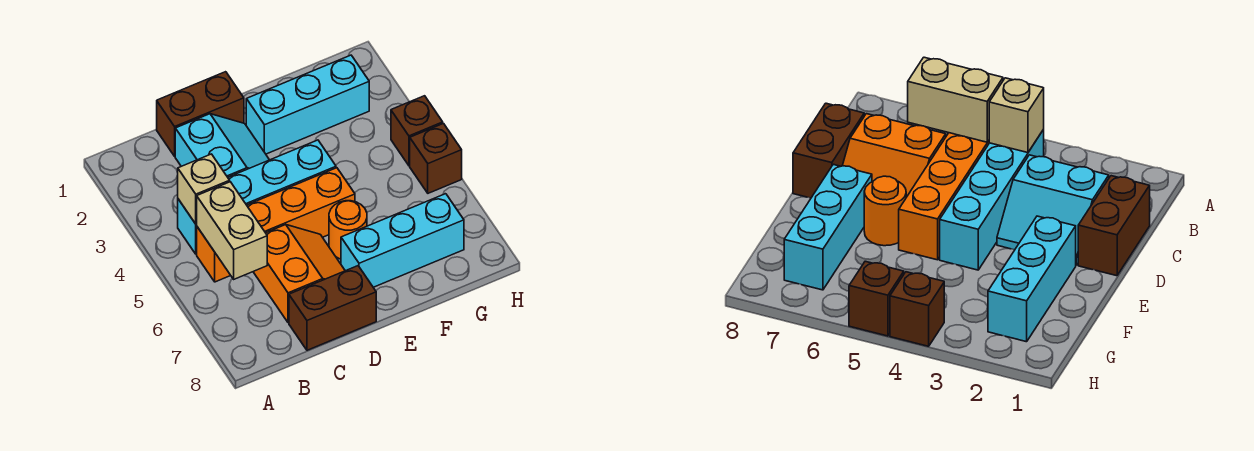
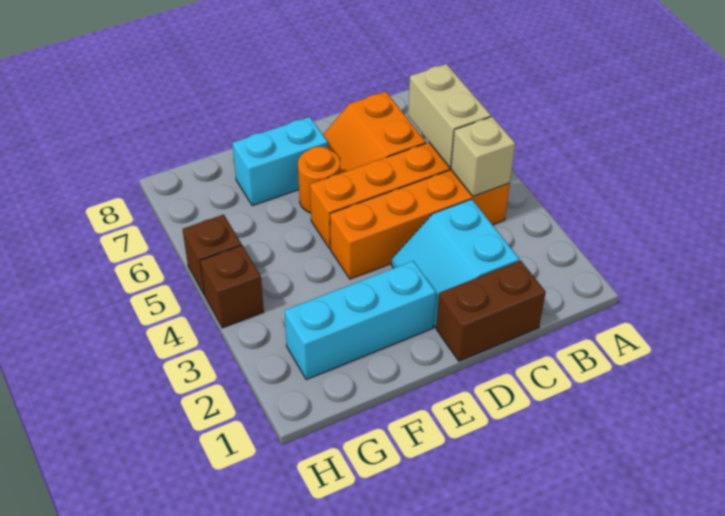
cyan 1x4 brick [178,140,336,254] -> orange 1x4 brick [330,170,510,279]
brown 1x2 brick [289,266,376,350] -> none
cyan 1x3 brick [341,194,464,287] -> cyan 1x2 brick [232,117,328,206]

